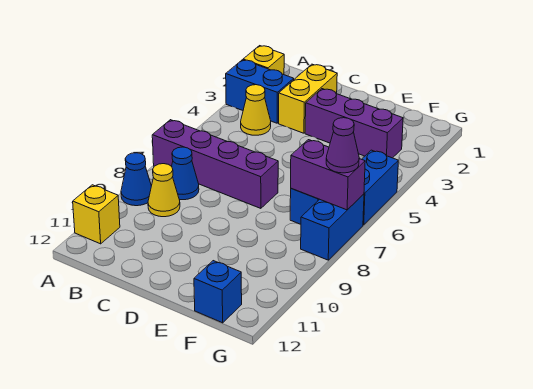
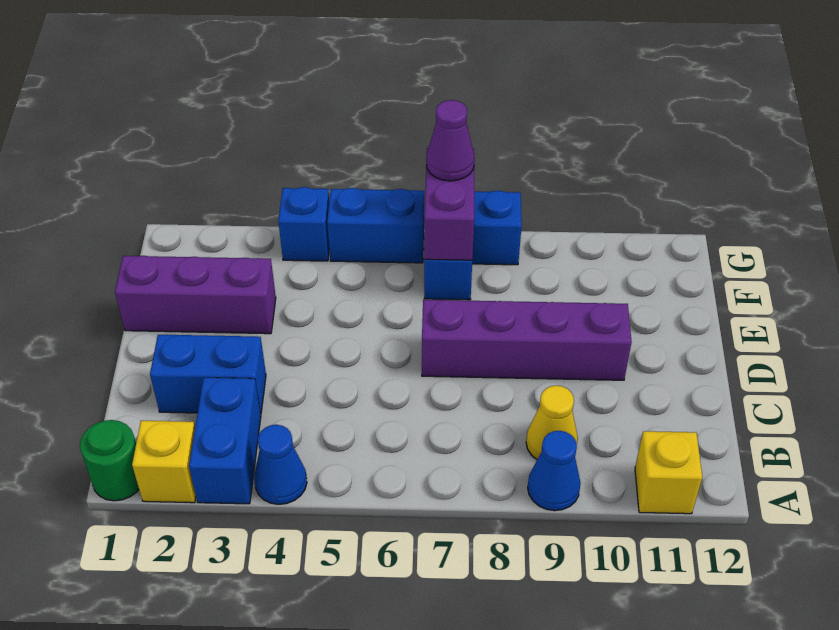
none -> green 1x1 round brick [80,420,139,501]
purple 1x4 brick [152,120,278,208] -> purple 1x4 brick turned to [422,300,632,380]
yellow 1x1 cone [241,85,271,135] -> none
blue 1x1 cone [172,147,199,200] -> blue 1x1 cone moved to [254,425,307,504]
yellow 1x2 brick [279,64,337,133] -> blue 1x2 brick [150,335,266,414]
purple 1x3 brick [305,89,403,158] -> purple 1x3 brick turned to [115,256,276,334]
blue 1x1 brick [194,261,242,323] -> blue 1x1 brick moved to [278,187,329,261]

